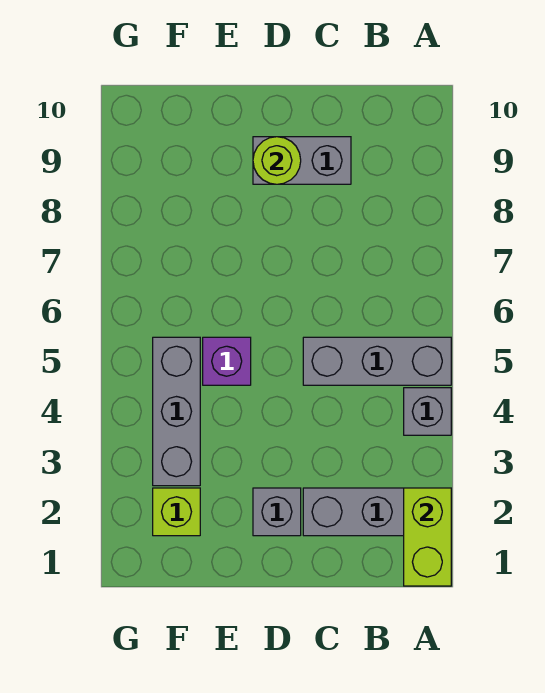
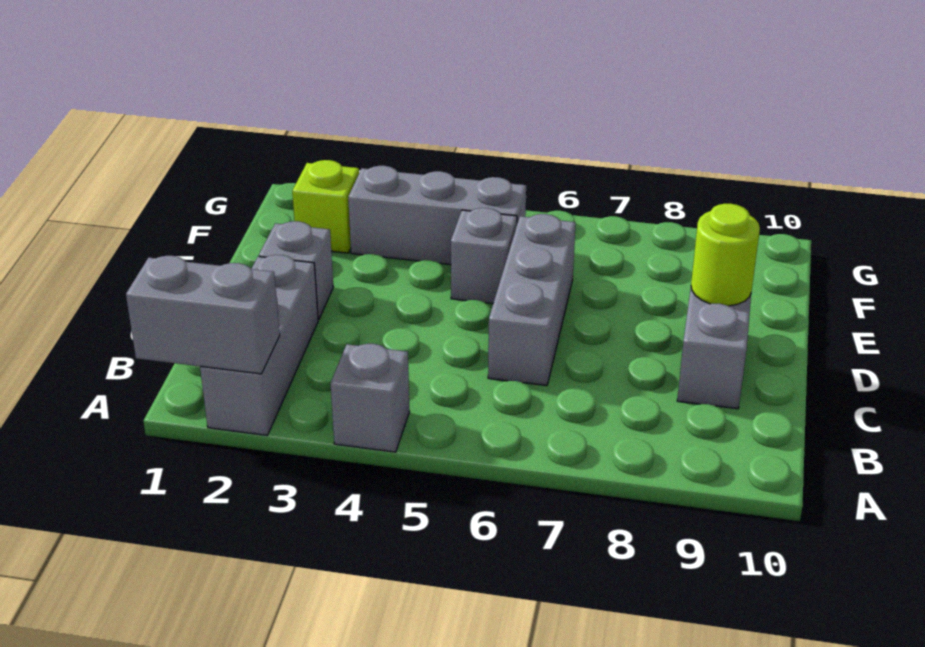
lime 1x2 brick [404,488,451,586] -> grey 1x2 brick [126,256,280,374]
grey 1x3 brick [303,337,451,385] -> grey 1x3 brick moved to [488,214,576,386]
purple 1x1 brick [203,337,251,385] -> grey 1x1 brick [451,208,517,304]

